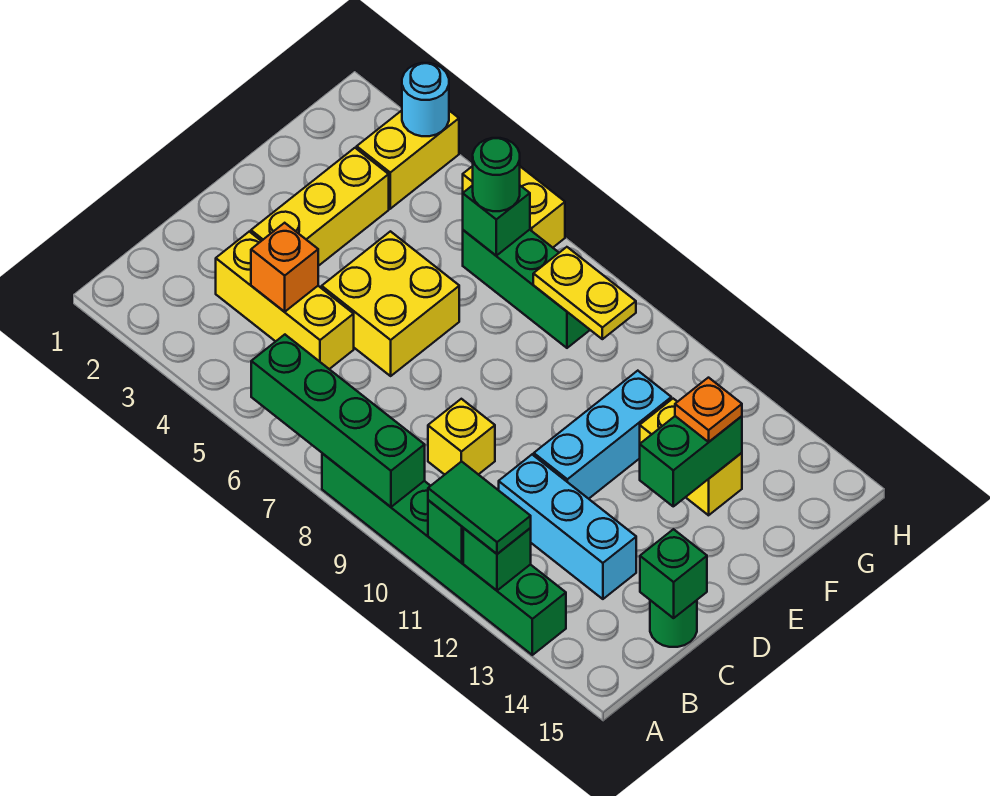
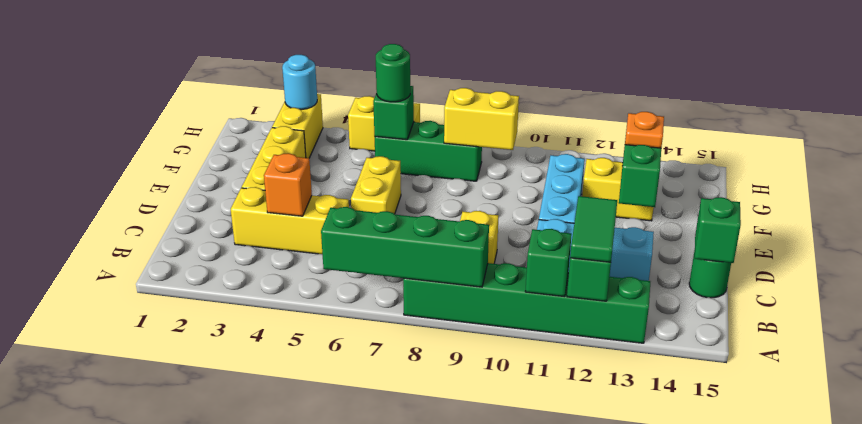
green 1x2 tile [428,461,531,554] -> green 1x2 tile turned to [570,196,617,262]
yellow 2x2 brick [322,231,459,376] -> yellow 1x2 brick [351,156,401,214]
yellow 1x2 plate [533,247,636,339] -> yellow 1x2 brick [444,88,519,150]

